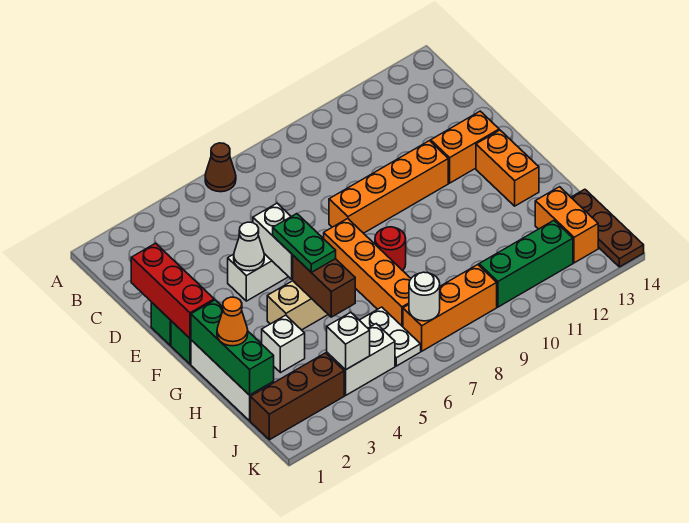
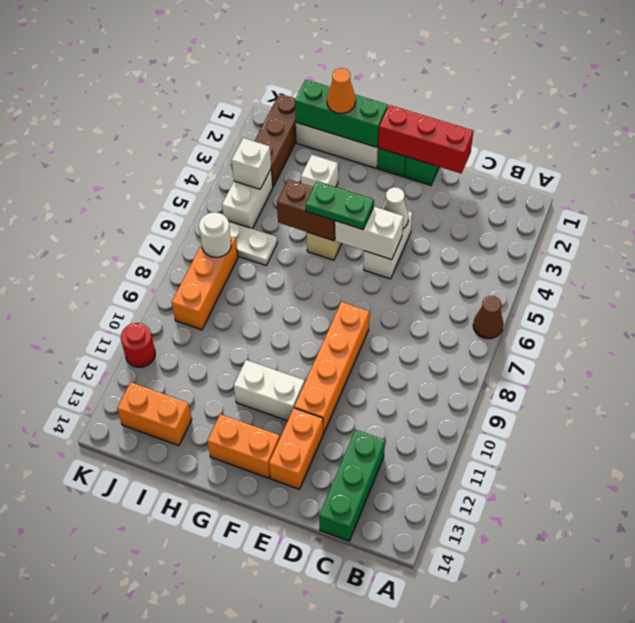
orange 1x4 brick [324,219,411,327] -> none
none -> white 1x2 brick [234,360,305,421]
red 1x1 round brick [375,227,406,271] -> red 1x1 round brick moved to [121,323,155,367]
brown 1x3 plate [571,189,644,267] -> none
green 1x3 brick [479,221,573,307] -> green 1x3 brick moved to [319,430,385,541]

